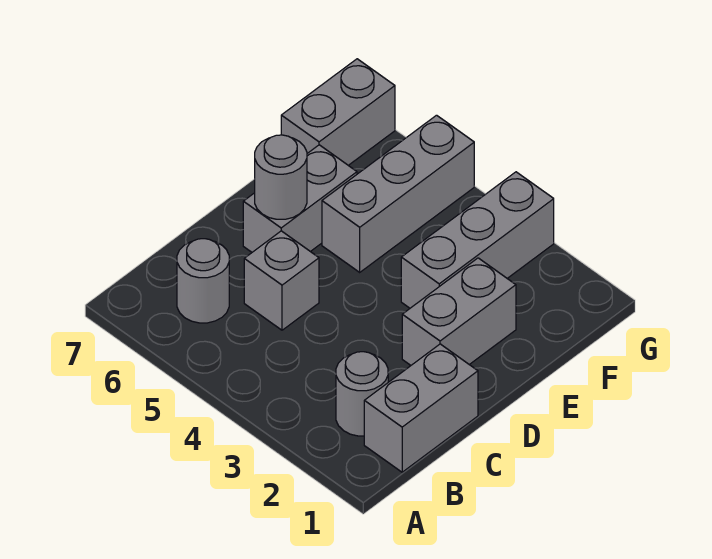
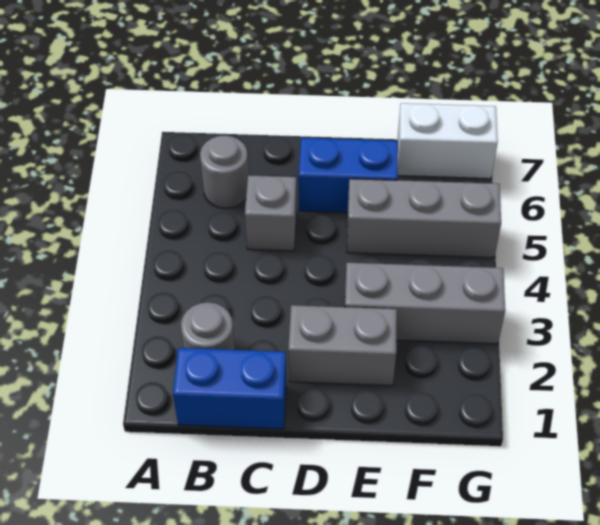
grey 1x2 brick [364,344,478,472] -> blue 1x2 brick [173,348,286,429]
grey 1x2 brick [243,145,357,252] -> blue 1x2 brick [299,138,398,213]
grey 1x1 round brick [255,135,307,219] -> none
grey 1x2 brick [281,59,395,165] -> white 1x2 brick [398,103,498,179]

